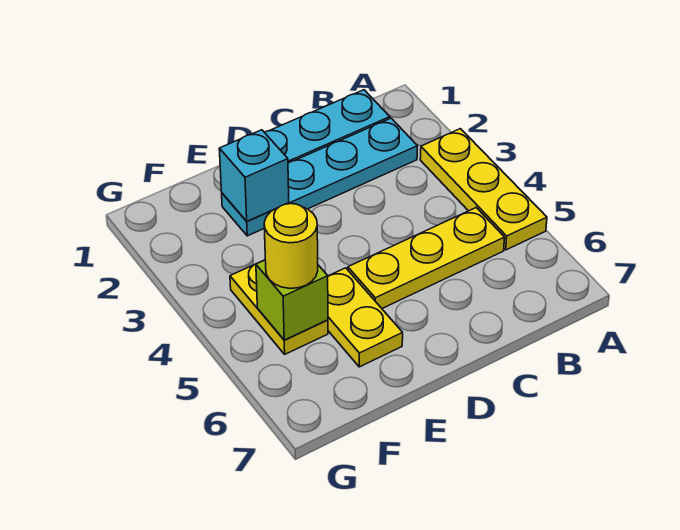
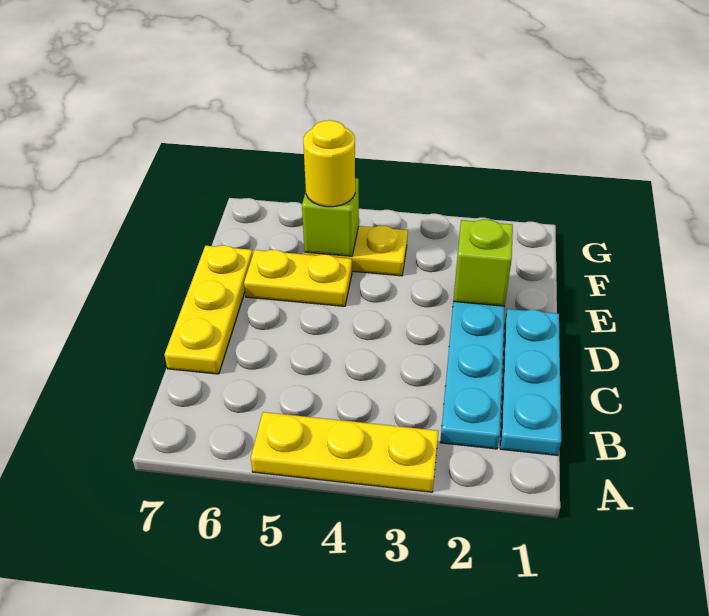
yellow 1x3 plate [348,208,505,308] -> yellow 1x3 plate moved to [164,245,253,374]
cyan 1x1 brick [219,130,289,221] -> lime 1x1 brick [453,219,513,306]

